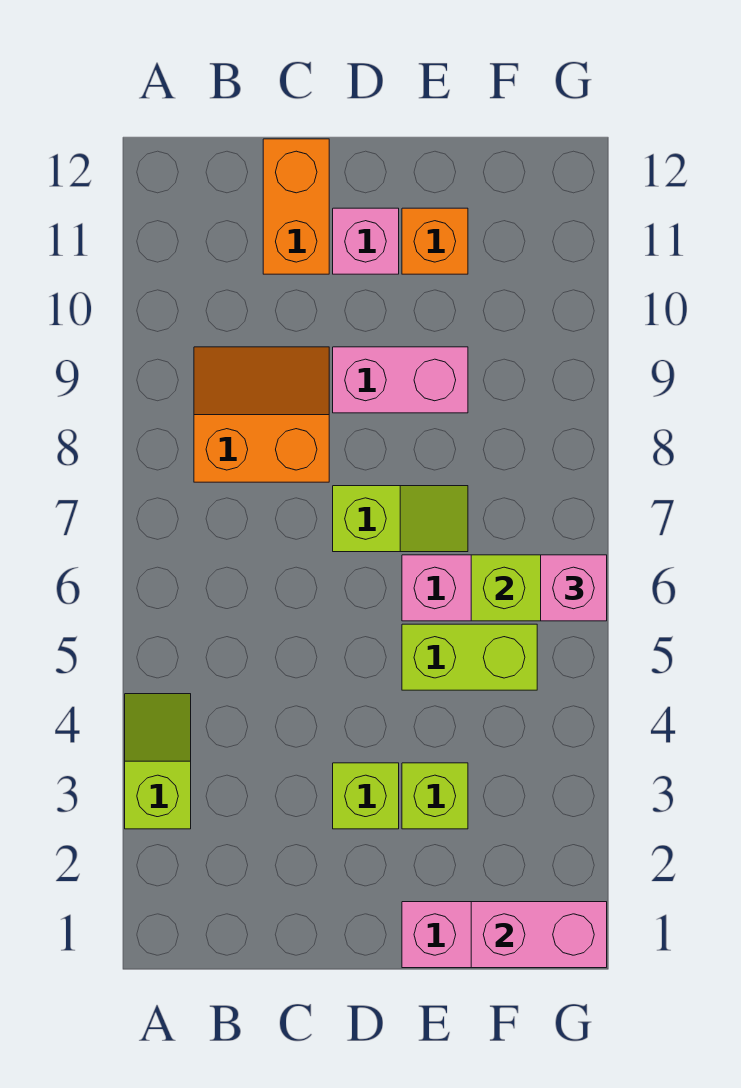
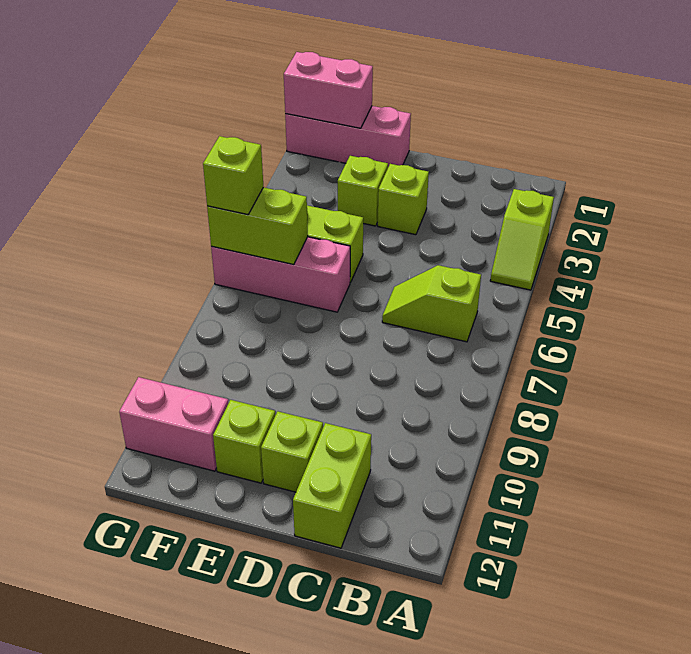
orange 2x2 slope [194,347,329,482] -> none
orange 1x2 brick [263,139,329,274] -> lime 1x2 brick [293,423,371,548]
lime 1x2 slope [333,486,468,552] -> lime 1x2 slope moved to [382,265,481,342]
pink 1x2 brick [333,347,468,413] -> pink 1x2 brick moved to [119,377,228,471]
pink 1x1 brick [333,208,399,274] -> lime 1x1 brick [261,411,323,492]
orange 1x1 brick [402,208,468,274] -> lime 1x1 brick [213,400,275,483]
pink 1x1 brick [541,555,607,621] -> lime 1x1 brick [203,136,263,215]

